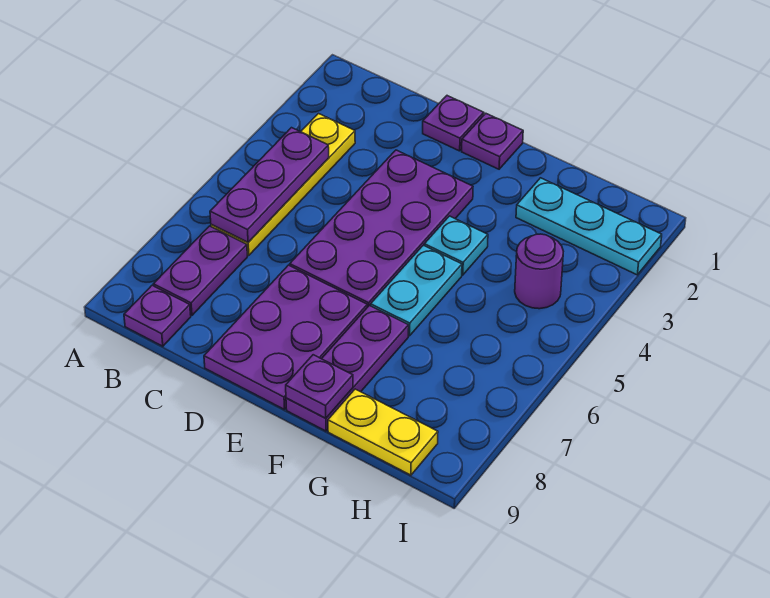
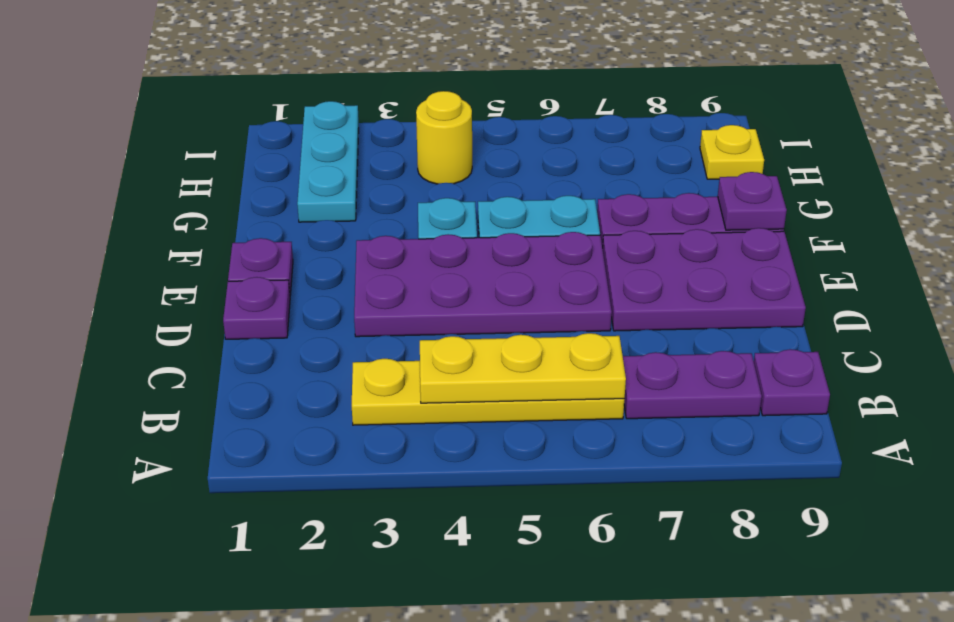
purple 1x3 plate [210,128,329,242] -> yellow 1x3 plate [420,333,626,403]
yellow 1x2 plate [328,389,438,475] -> yellow 1x1 plate [700,125,764,179]
purple 1x1 round brick [515,234,563,309] -> yellow 1x1 round brick [416,91,472,184]

